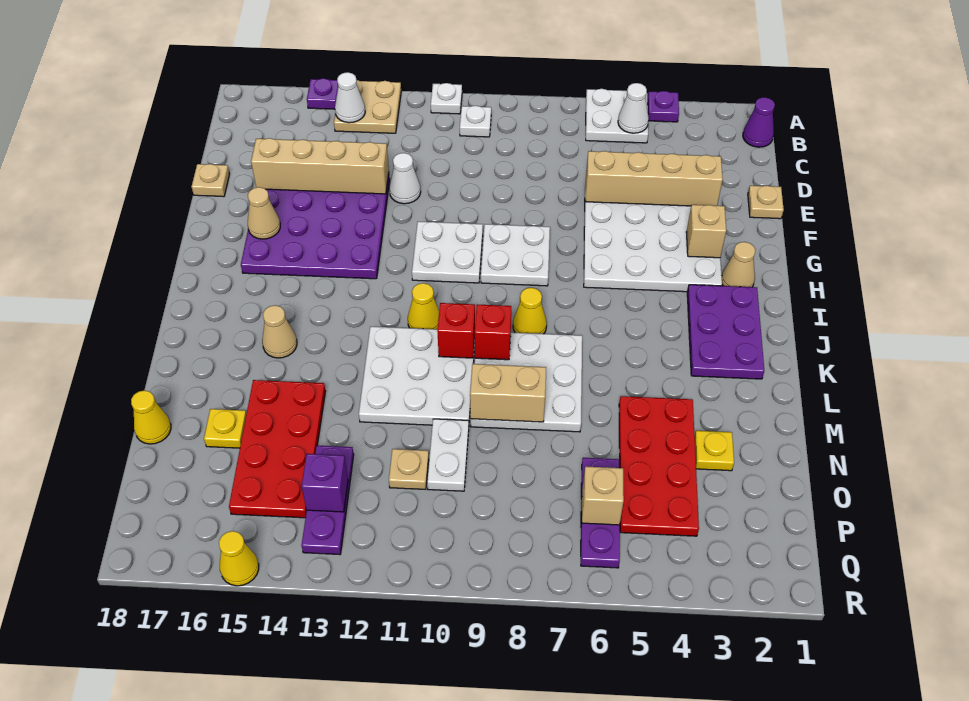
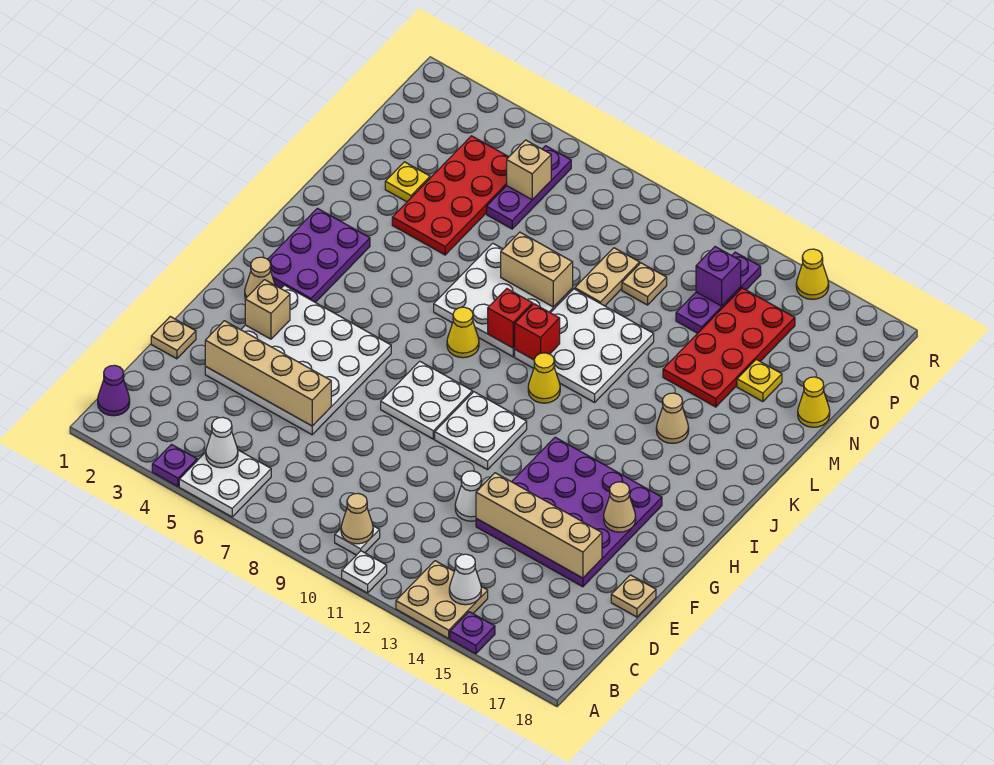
none -> tan 1x1 cone [341,493,373,544]
white 1x2 plate [427,419,469,491] -> tan 1x2 plate [575,248,640,306]

